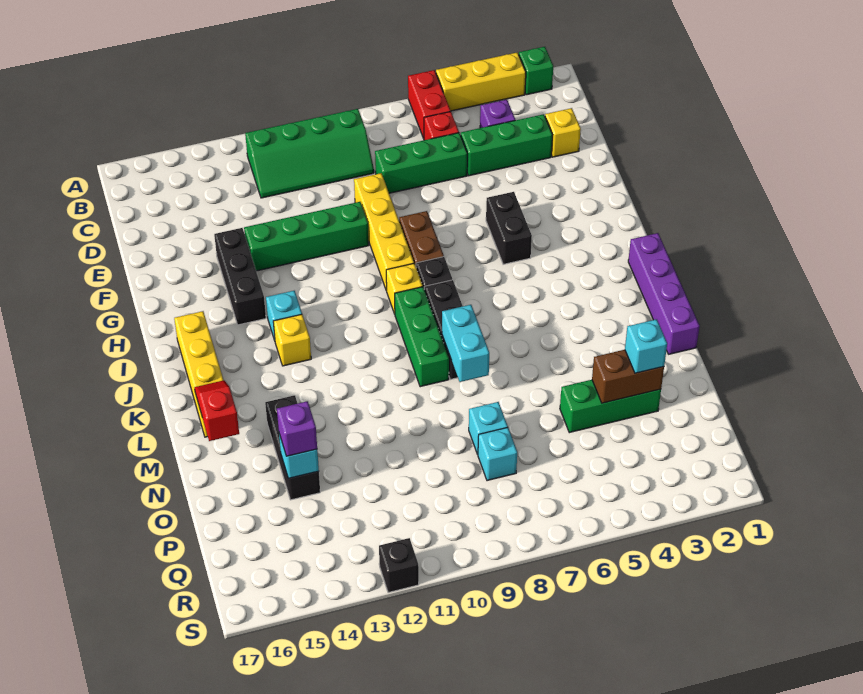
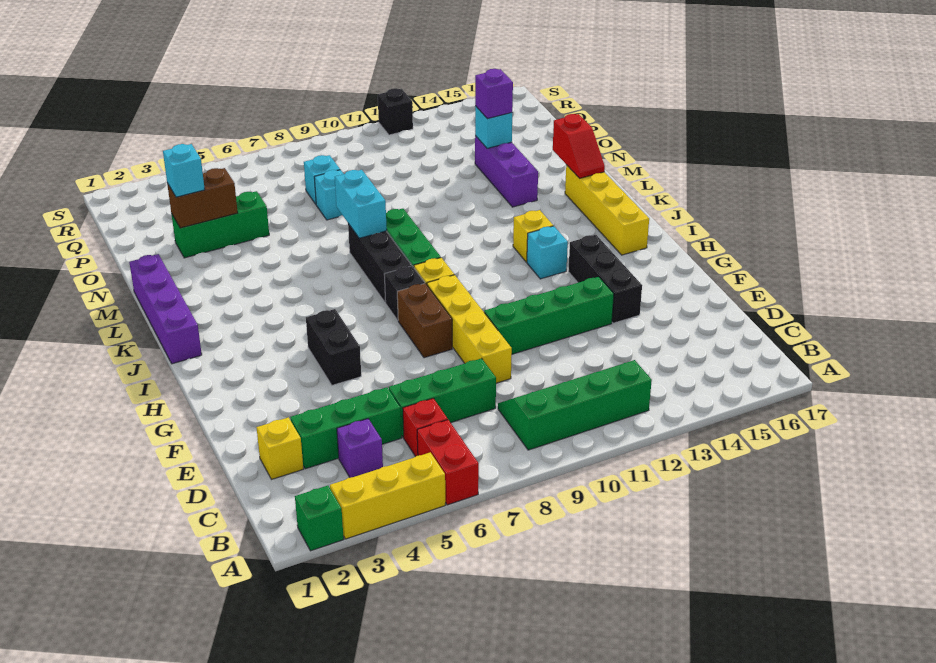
black 1x3 brick [265,395,320,500] -> purple 1x3 brick [475,136,538,207]

